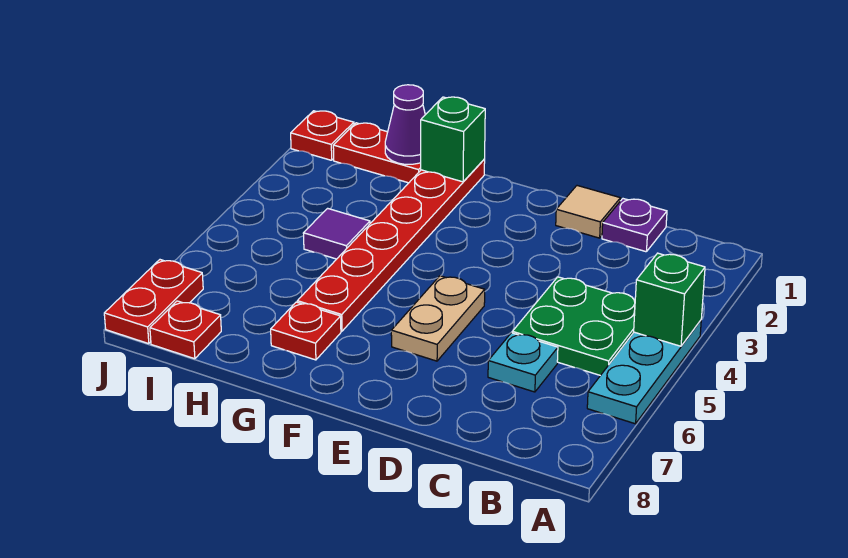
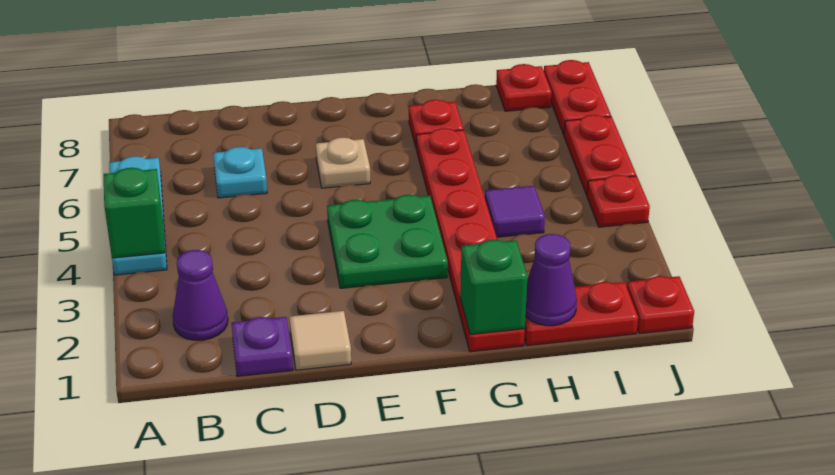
none -> purple 1x1 cone [173,250,228,340]
green 2x2 plate [512,277,635,375] -> green 2x2 plate moved to [327,195,448,288]
tan 1x2 plate [391,276,485,361] -> tan 1x1 plate [316,137,370,188]
none -> red 1x1 plate [587,175,650,227]
none -> red 1x2 plate [564,115,636,195]

